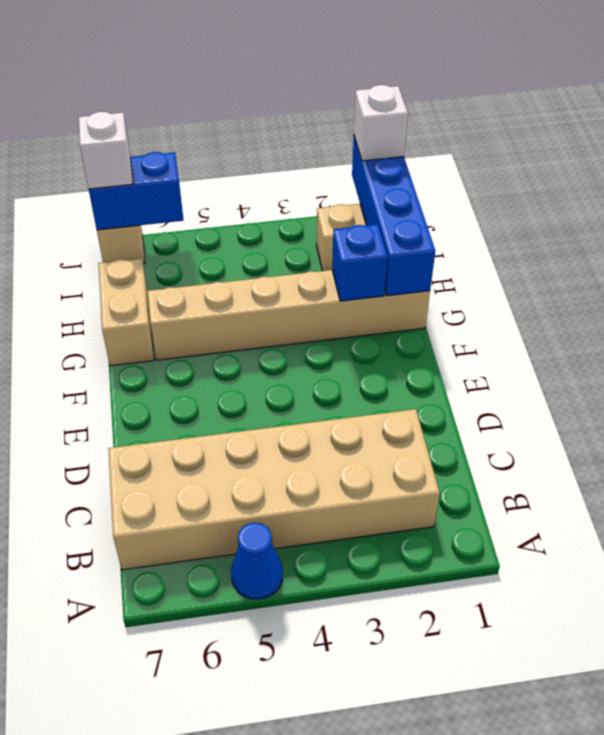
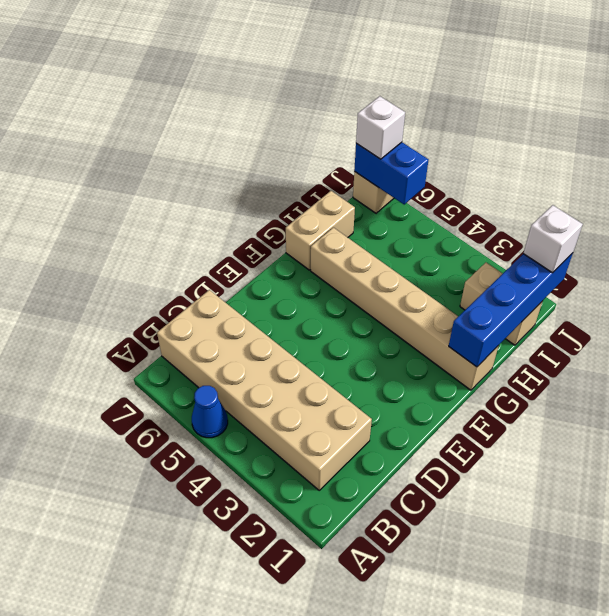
blue 1x1 brick [332,224,388,301] -> none

